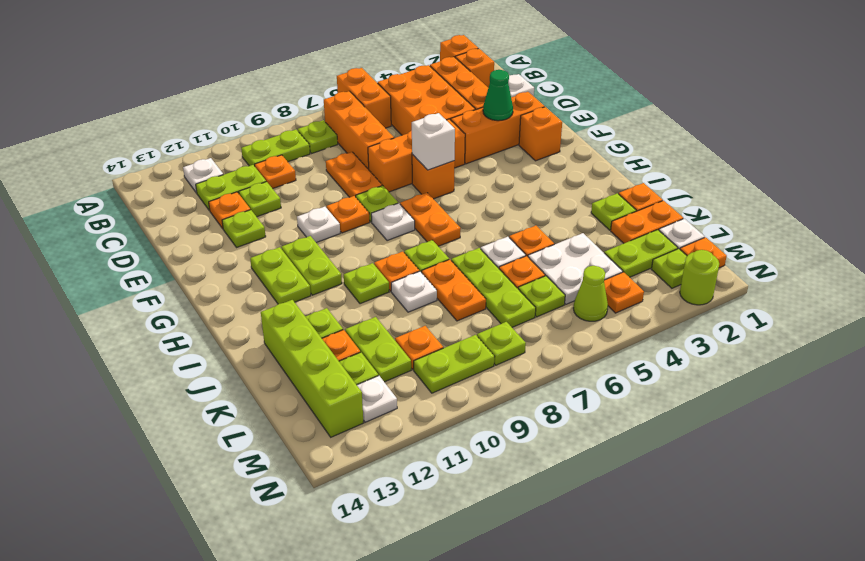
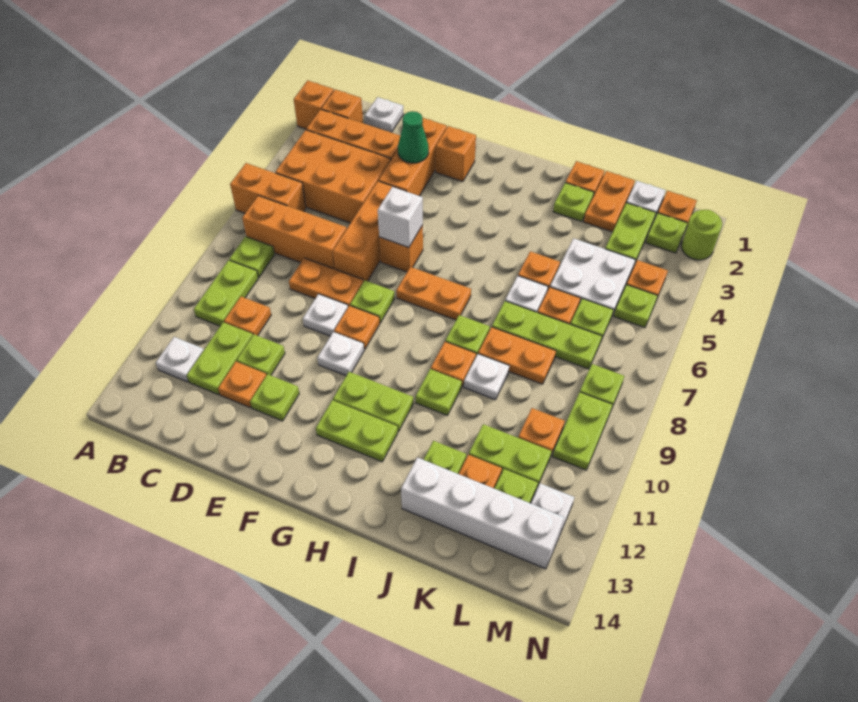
white 1x1 plate [371,203,415,241] -> white 1x1 plate moved to [303,294,348,336]
lime 1x4 brick [261,300,363,437] -> white 1x4 brick [401,457,564,569]
lime 1x1 cone [573,266,608,321] -> lime 1x1 plate [614,285,658,328]

